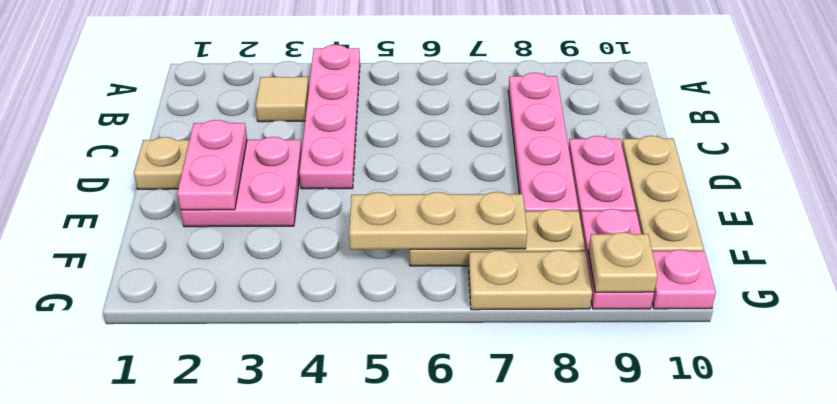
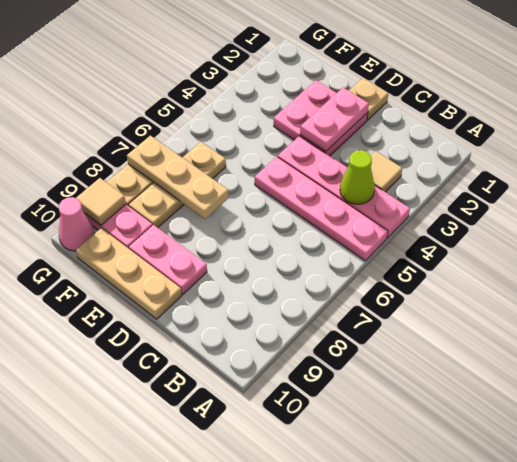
none -> lime 1x1 cone [340,150,375,204]
pink 1x4 plate [508,73,579,211] -> pink 1x4 plate moved to [255,157,388,261]
pink 1x2 plate [177,120,247,210] -> pink 1x2 plate turned to [300,88,369,151]
tan 1x3 plate [349,192,527,250] -> tan 1x3 plate turned to [127,136,229,219]
tan 1x1 plate [588,232,658,292] -> tan 1x1 tile [76,178,126,225]
pink 1x1 plate [652,249,716,309] -> pink 1x1 cone [59,197,94,251]

